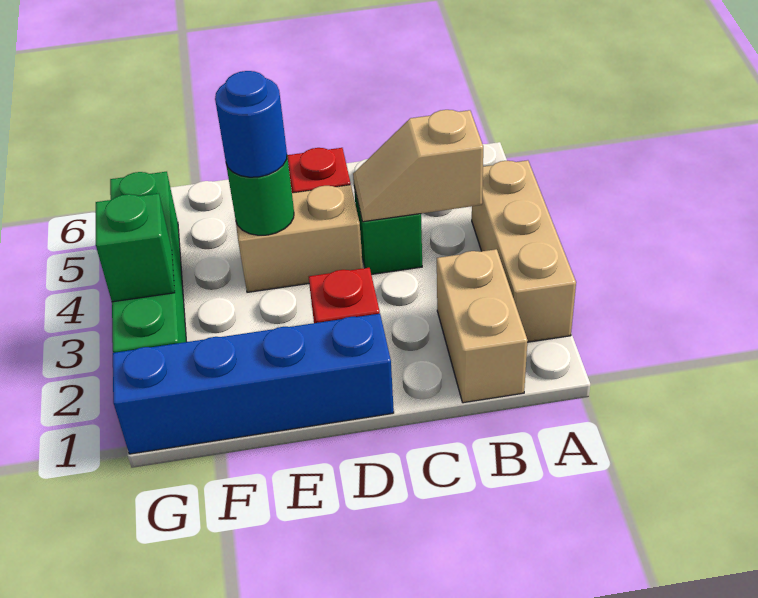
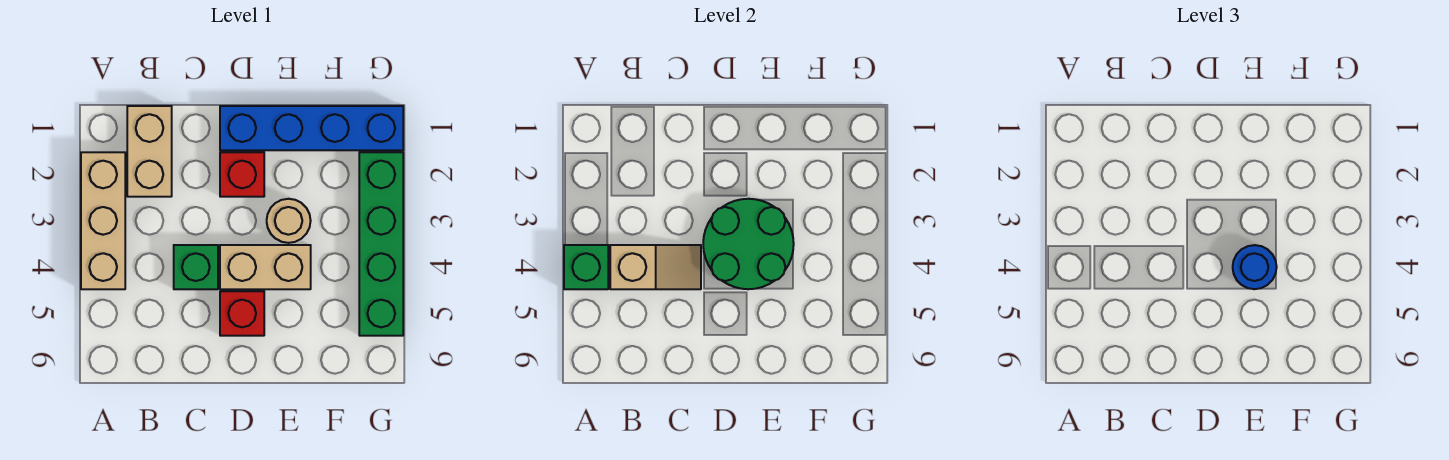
none -> tan 1x1 round brick [267,199,311,243]
green 1x1 round brick [226,157,294,235] -> green 2x2 round brick [703,199,794,289]
green 1x1 brick [96,193,175,302] -> green 1x1 brick moved to [564,245,608,289]

